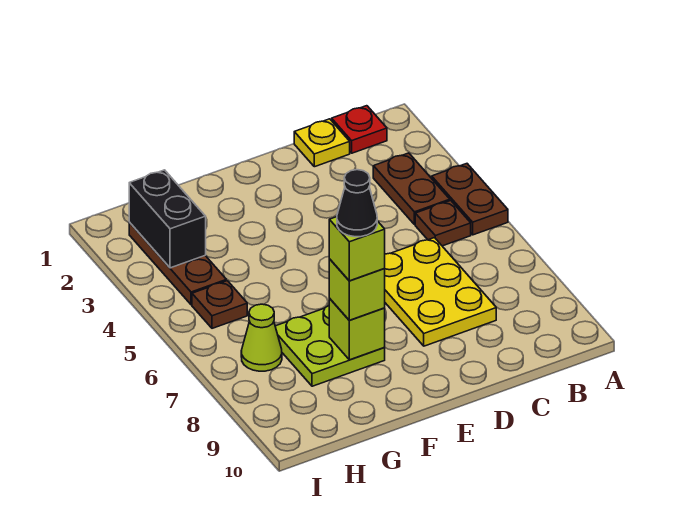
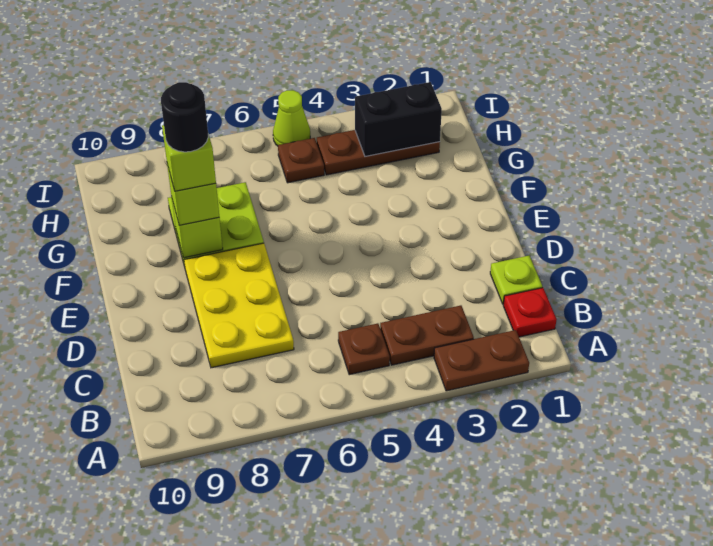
brown 1x2 plate [432,164,508,235] -> brown 1x2 plate moved to [434,330,529,391]
yellow 1x1 plate [294,119,350,167] -> lime 1x1 plate [490,256,542,304]
yellow 2x3 plate [385,238,496,346] -> yellow 2x3 plate turned to [184,243,294,368]
black 1x1 cone [337,170,377,237] -> black 1x1 round brick [161,82,208,152]
lime 1x1 cone [241,304,282,371] -> lime 1x1 cone moved to [273,90,310,146]

